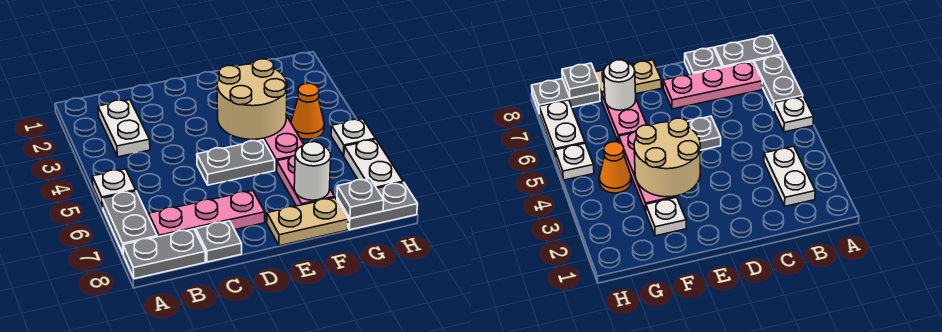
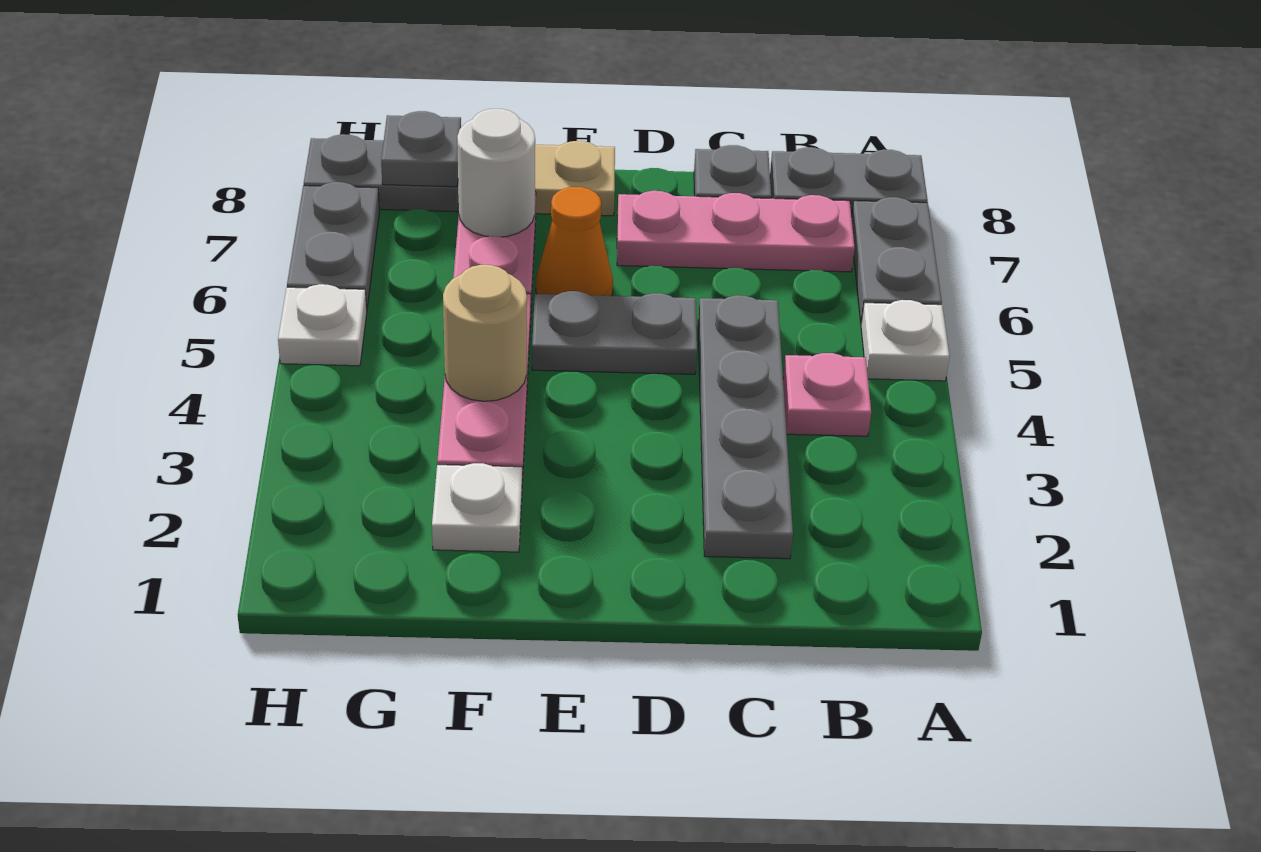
white 1x2 plate [98,100,150,157] -> none
none -> pink 1x1 plate [783,353,871,436]
none -> grey 1x4 plate [698,295,793,559]
tan 2x2 round brick [217,59,287,139] -> tan 1x1 round brick [443,265,527,401]
orange 1x1 cone [291,83,324,139] -> orange 1x1 cone moved to [536,187,613,296]
white 1x2 plate [344,139,403,188] -> grey 1x2 plate [287,182,379,310]

